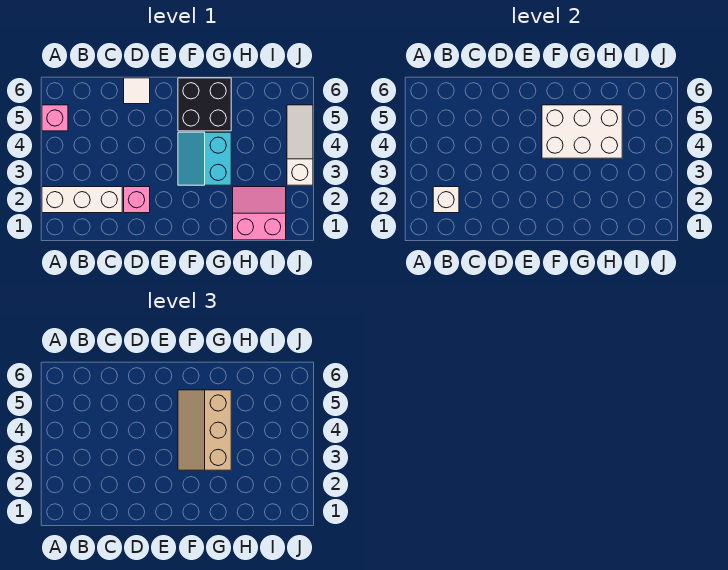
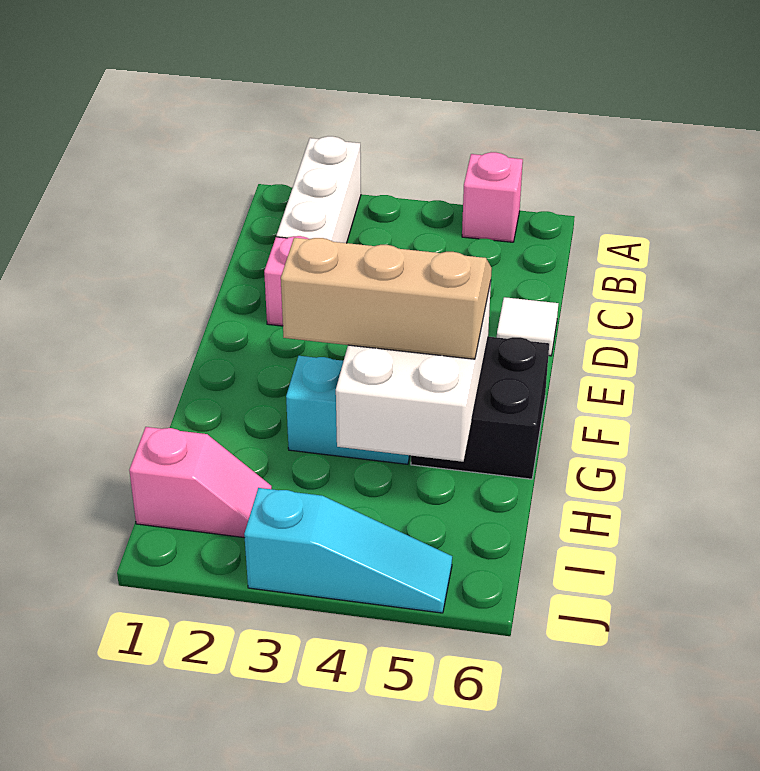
white 1x1 brick [433,187,459,213] -> none
pink 2x2 slope [233,187,286,240] -> pink 1x2 slope [129,427,272,538]
white 1x3 slope [287,105,313,185] -> cyan 1x3 slope [244,488,452,613]

